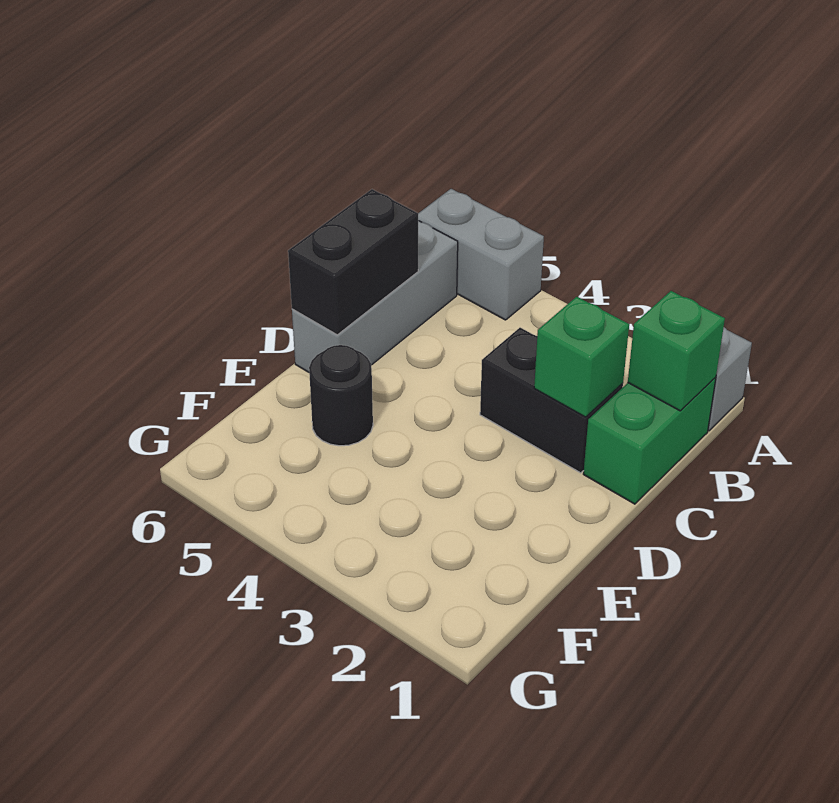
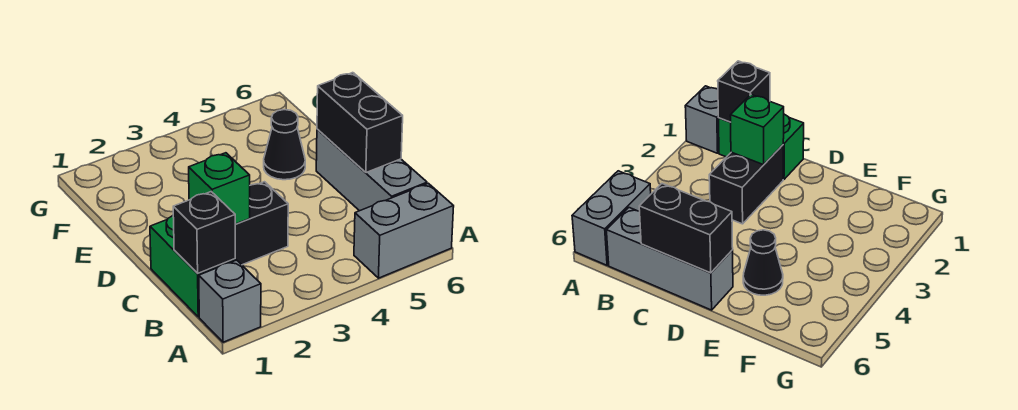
green 1x1 brick [628,291,725,411] -> black 1x1 brick [173,192,235,273]
black 1x1 round brick [309,345,373,446] -> black 1x1 cone [264,110,305,180]

